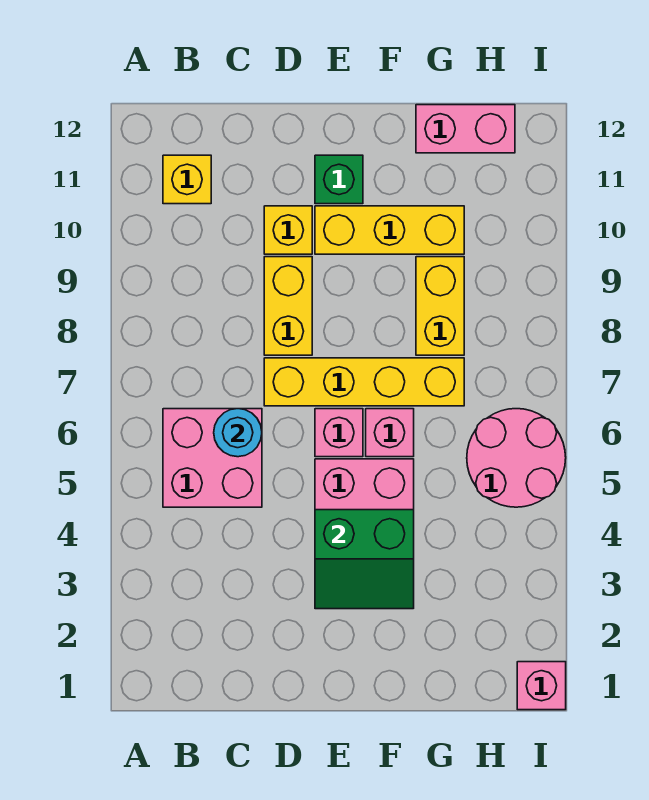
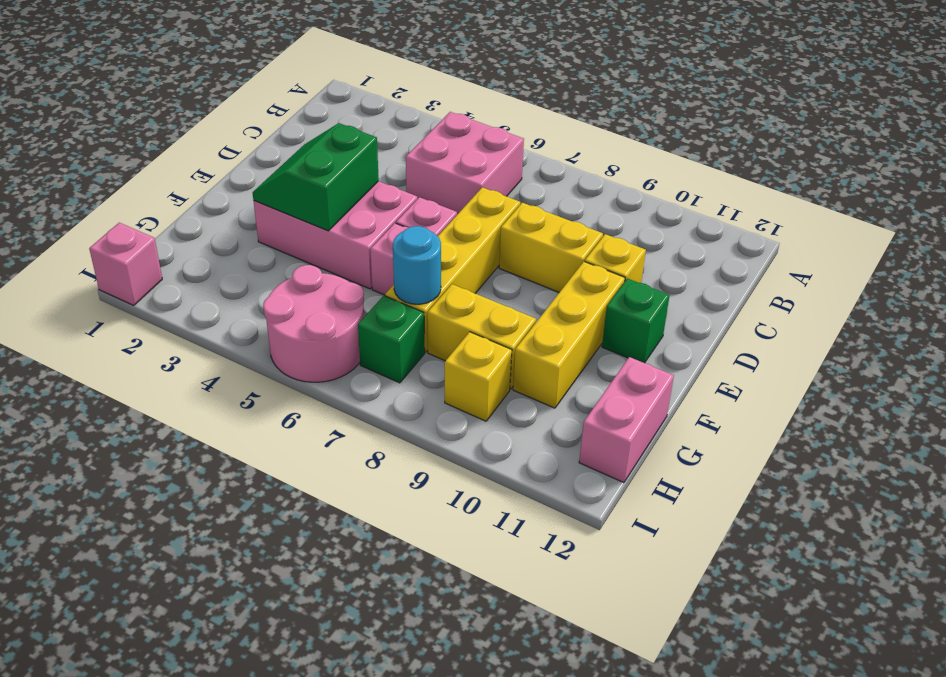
yellow 1x1 brick [163,155,211,204] -> yellow 1x1 brick moved to [445,332,512,421]
cyan 1x1 round brick [214,409,262,457] -> cyan 1x1 round brick moved to [393,226,441,304]
none -> green 1x1 brick [358,296,425,383]

